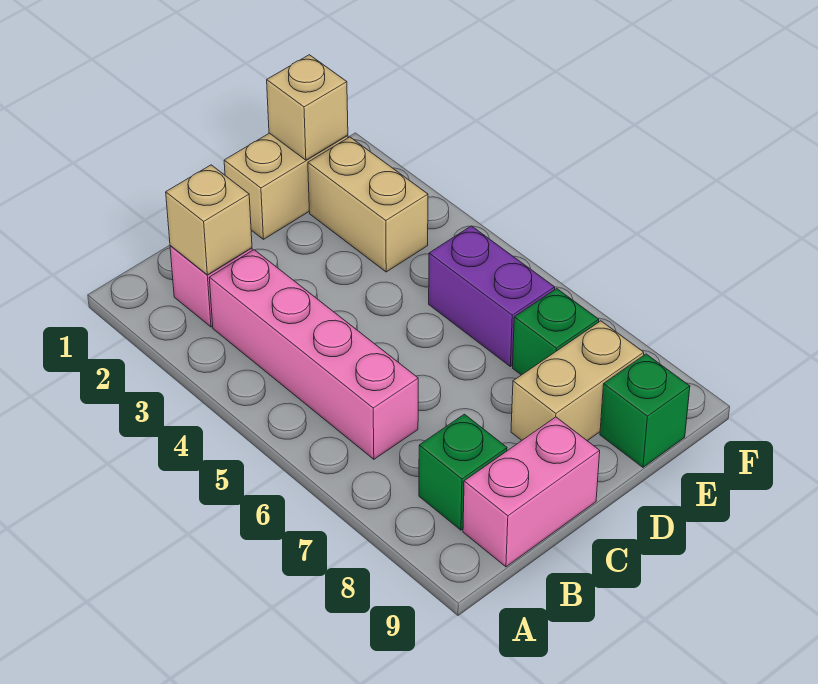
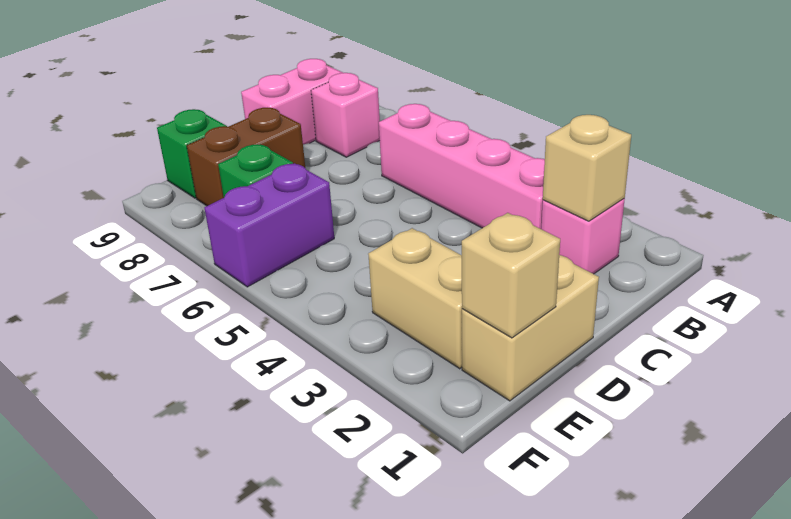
green 1x1 brick [419,414,507,530] -> pink 1x1 brick [311,73,380,157]
tan 1x2 brick [511,321,644,441] -> brown 1x2 brick [187,108,305,206]
purple 1x2 brick [429,226,555,366] -> purple 1x2 brick turned to [205,163,334,287]

